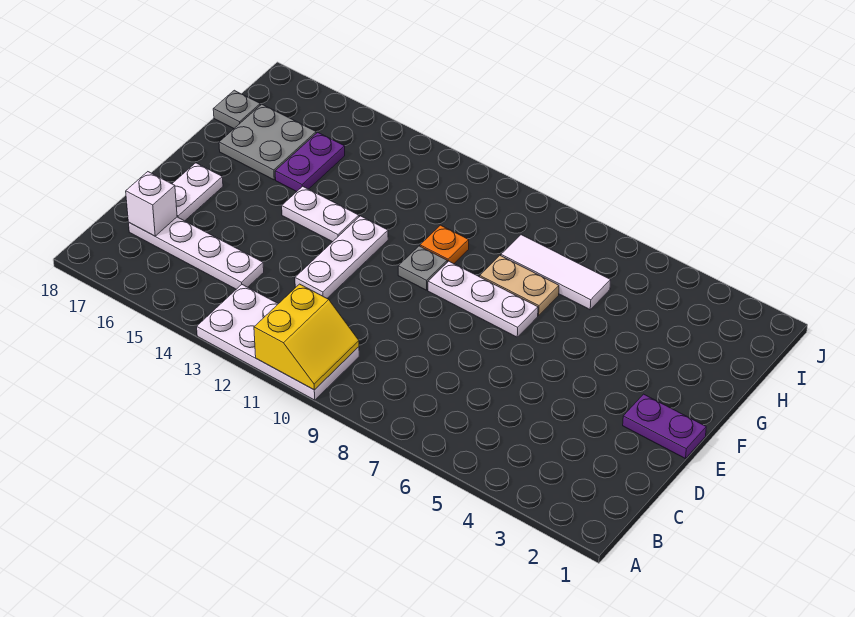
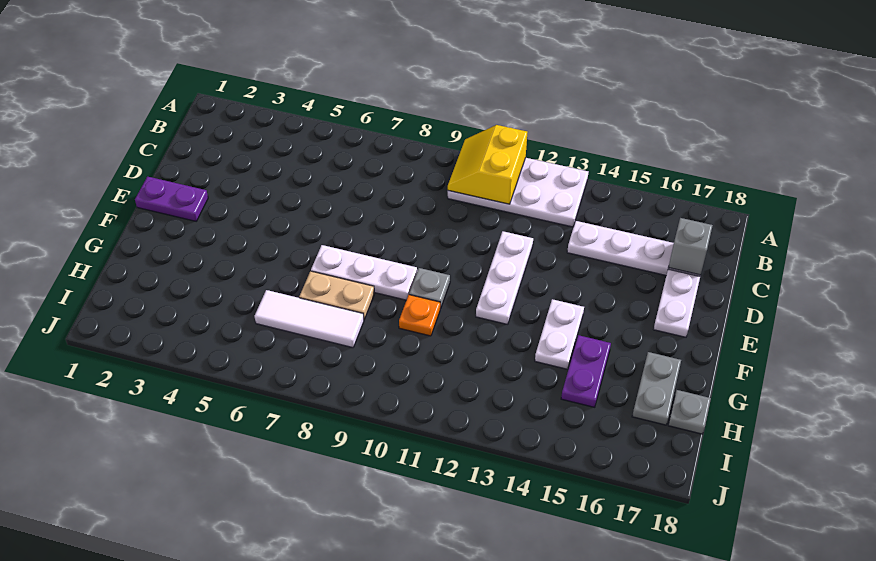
white 1x1 brick [126,172,177,236] -> grey 1x1 brick [668,218,713,275]
white 1x2 plate [282,186,359,242] -> white 1x2 plate turned to [535,299,584,369]
grey 2x2 plate [219,104,316,180] -> grey 1x2 plate [632,352,681,425]

